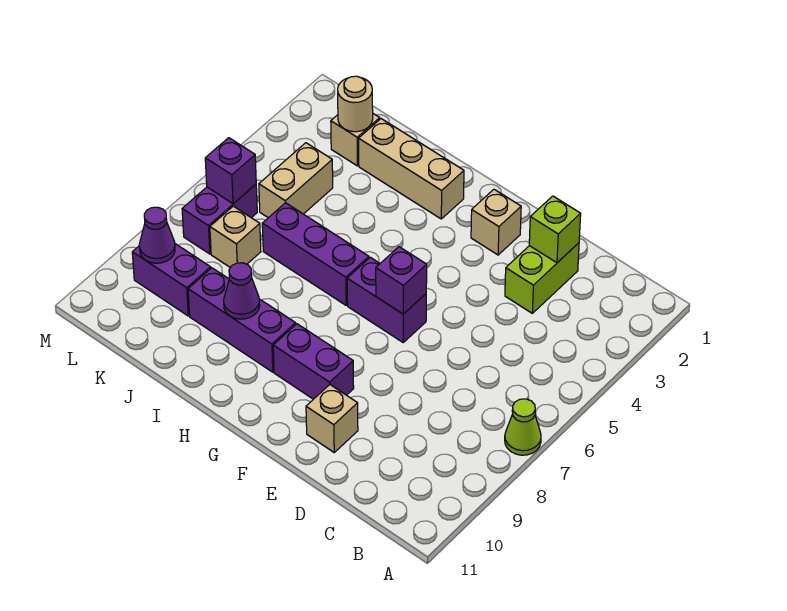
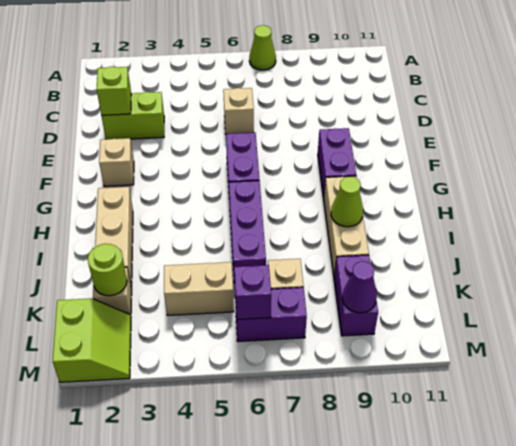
tan 1x1 brick [306,385,358,452] -> tan 1x1 brick moved to [223,88,254,134]
purple 1x1 brick [376,247,427,314] -> none
purple 1x3 brick [188,268,296,372] -> tan 1x3 brick [324,176,369,275]
purple 1x1 cone [224,263,260,319] -> lime 1x1 cone [331,176,363,227]
tan 1x1 round brick [338,76,373,132] -> lime 1x1 round brick [88,244,127,296]
none -> lime 2x2 slope [53,298,131,382]

